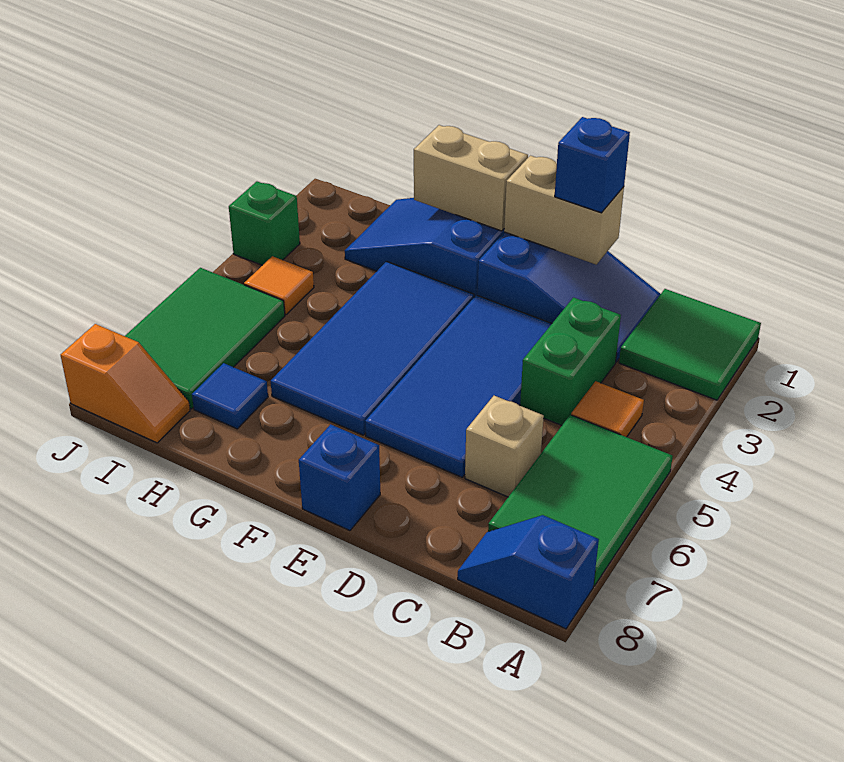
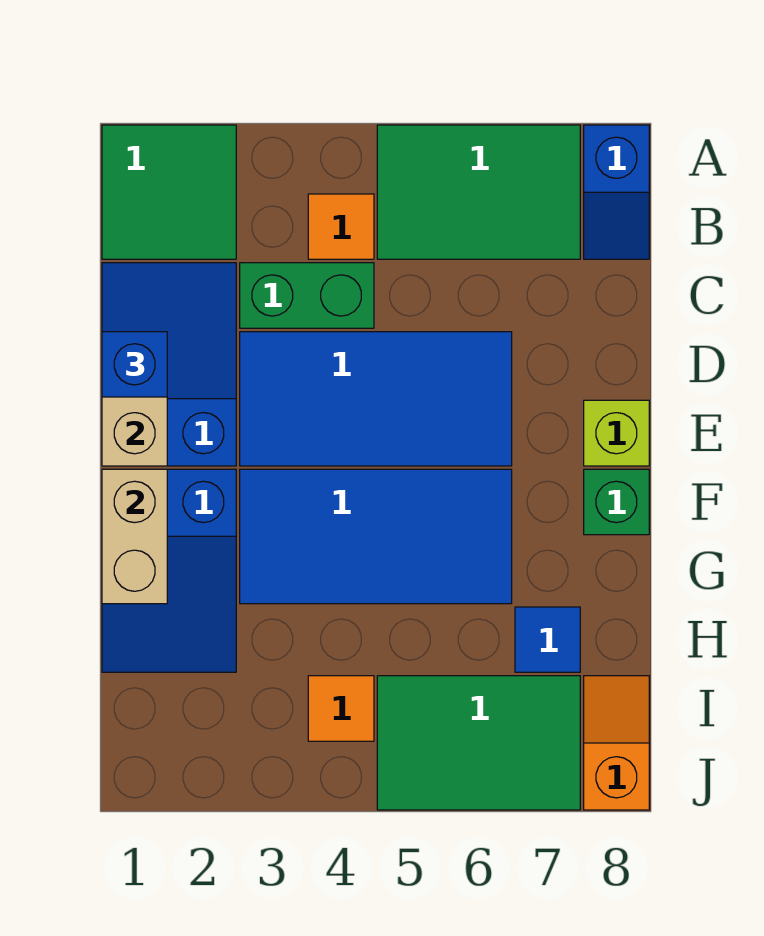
tan 1x1 brick [465,396,544,497] -> none
blue 1x1 brick [299,424,380,530] -> lime 1x1 brick [584,400,649,466]
green 1x1 brick [229,182,300,265] -> green 1x1 brick moved to [584,469,649,535]

